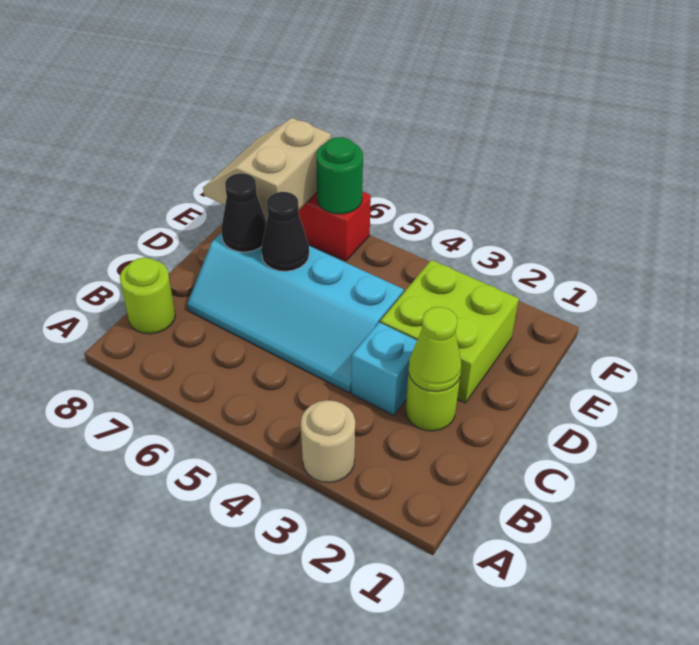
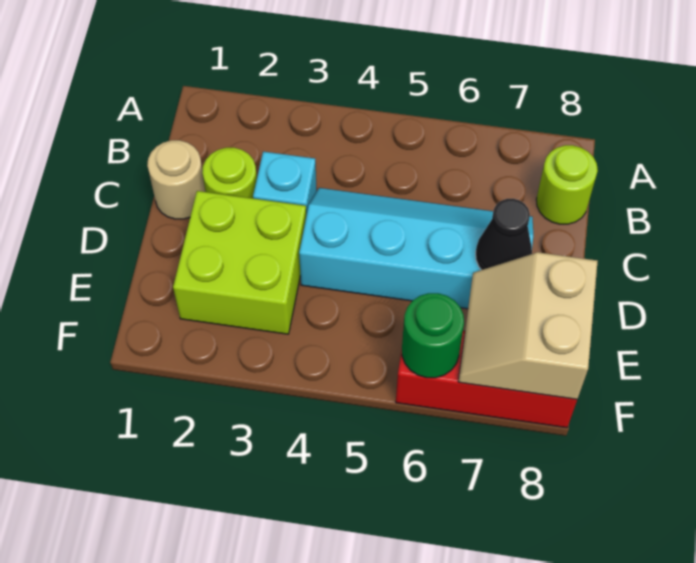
tan 1x1 round brick [301,400,355,483] -> tan 1x1 round brick moved to [147,140,205,219]
lime 1x1 cone [408,307,461,392] -> none
black 1x1 cone [261,192,309,271] -> none
tan 2x2 slope [203,118,331,221] -> tan 2x2 slope turned to [458,252,598,399]

